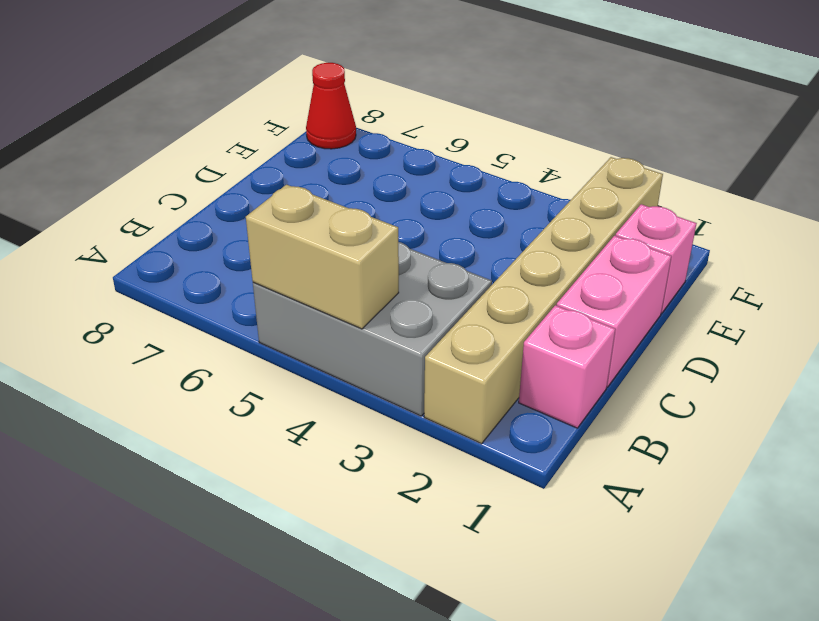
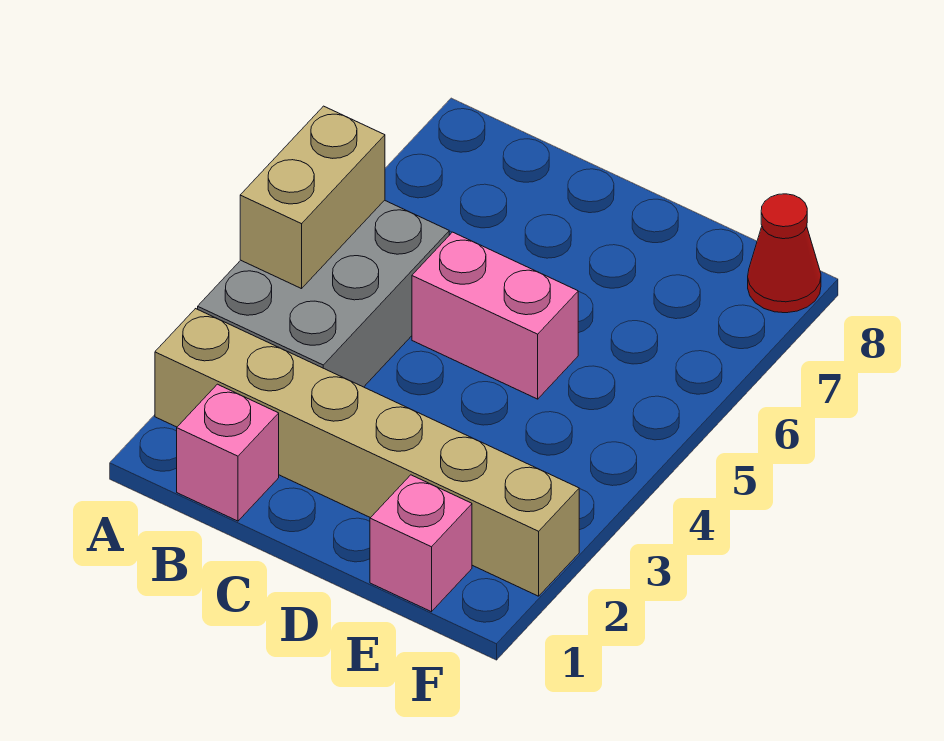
pink 1x2 brick [557,236,671,387] -> pink 1x2 brick moved to [412,232,578,399]

